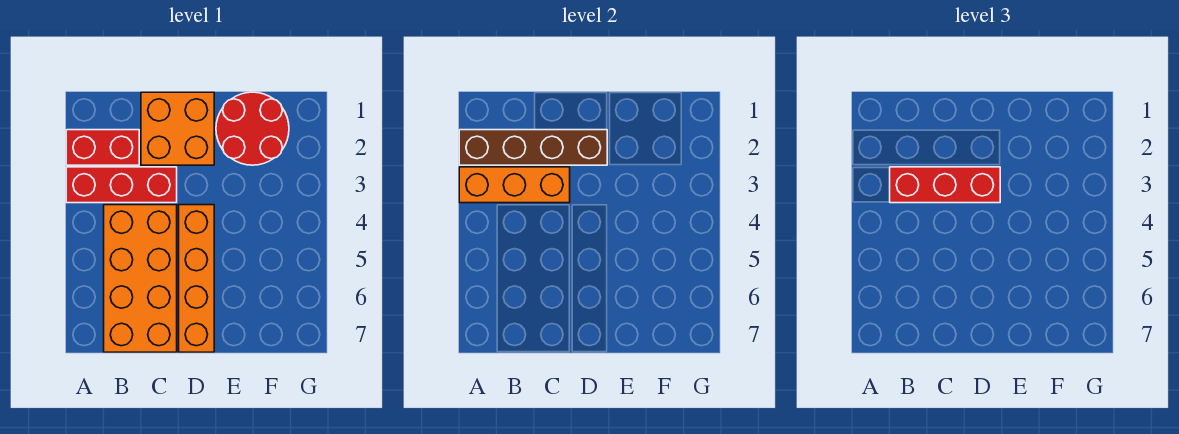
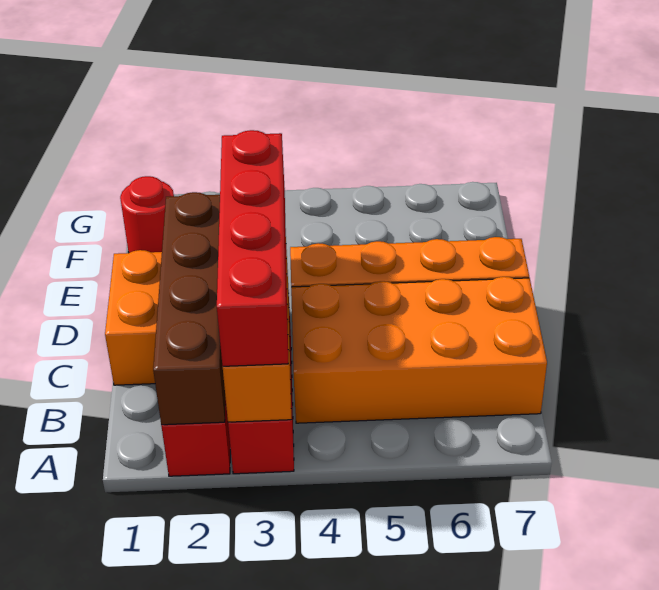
red 1x3 brick [890,167,1000,203] -> red 1x4 brick [217,130,288,366]
red 2x2 round brick [216,92,289,165] -> red 1x1 round brick [120,176,174,253]

